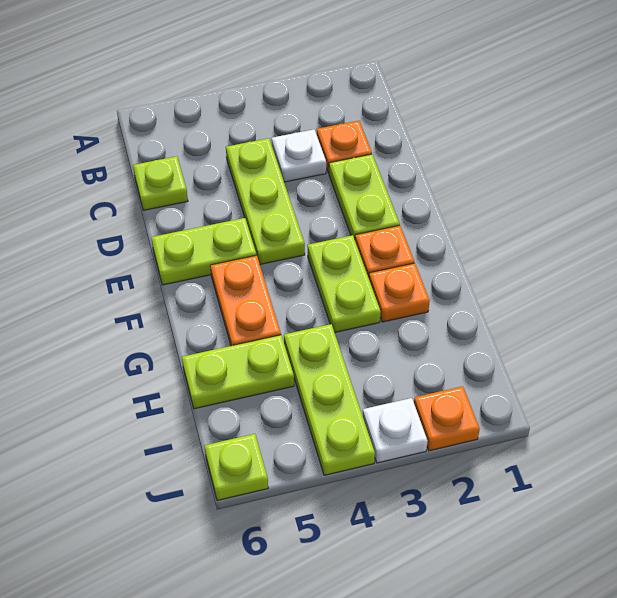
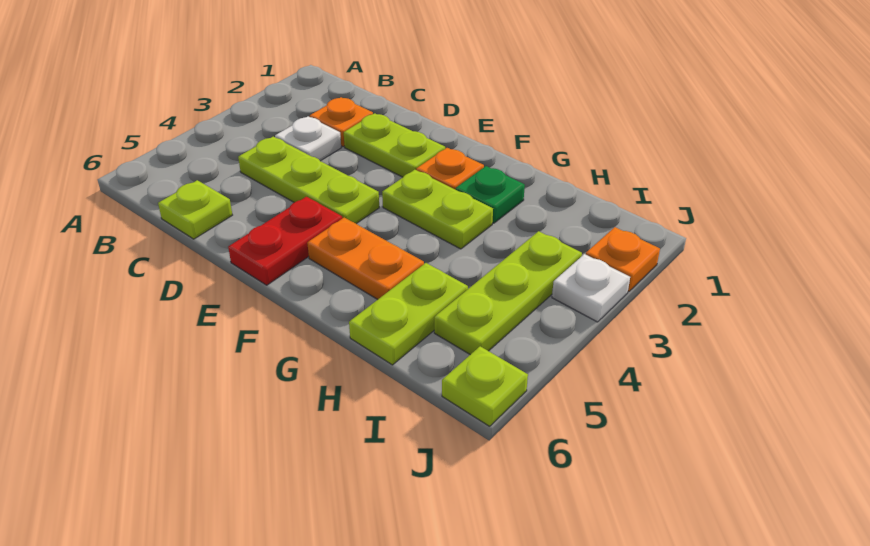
lime 1x2 plate [151,218,256,285] -> red 1x2 plate [228,197,342,285]
orange 1x1 plate [369,263,430,322] -> green 1x1 plate [456,166,525,223]
lime 1x3 plate [284,324,375,475] -> lime 1x3 plate turned to [434,231,582,355]

